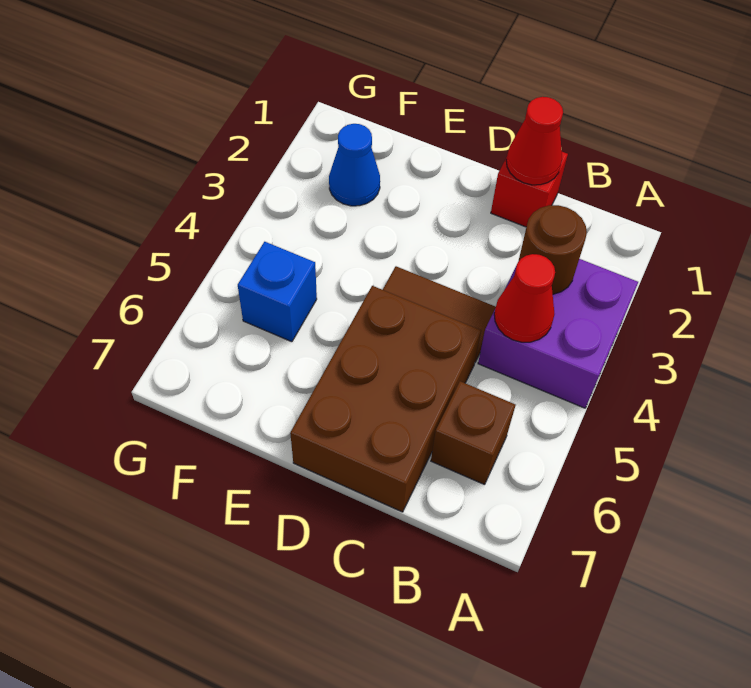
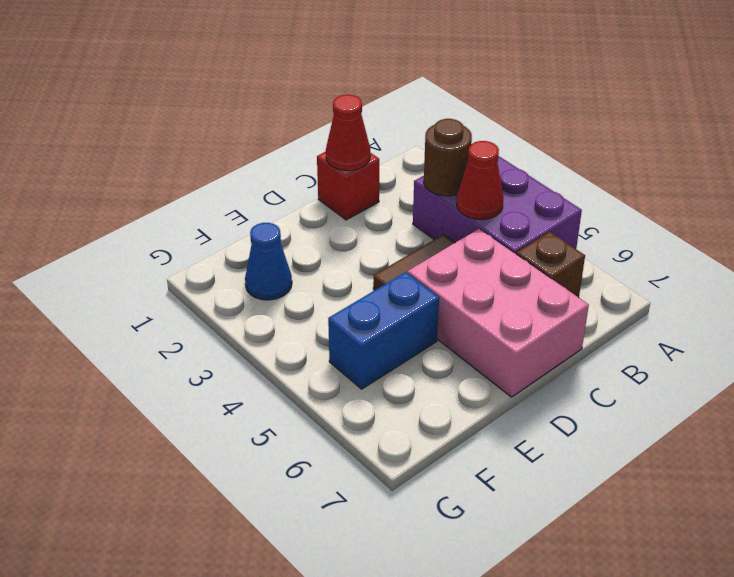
purple 2x2 brick [478,259,638,408] -> purple 2x3 brick [413,156,582,254]
brown 2x3 brick [290,286,481,512] -> pink 2x3 brick [407,229,589,397]
blue 1x1 brick [238,242,317,342] -> blue 1x2 brick [328,272,439,389]

